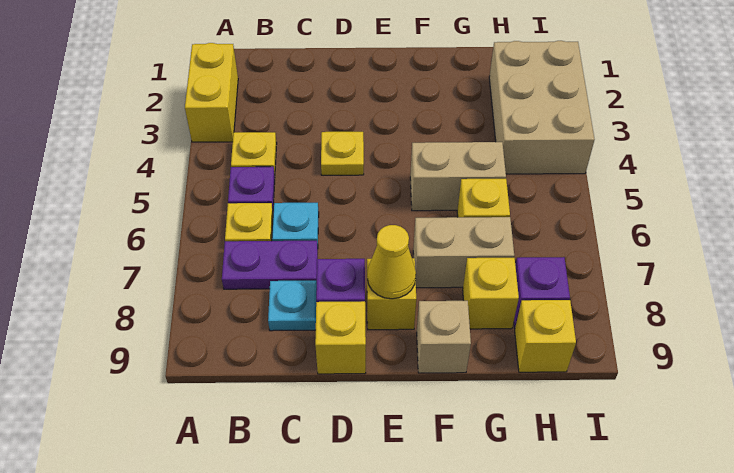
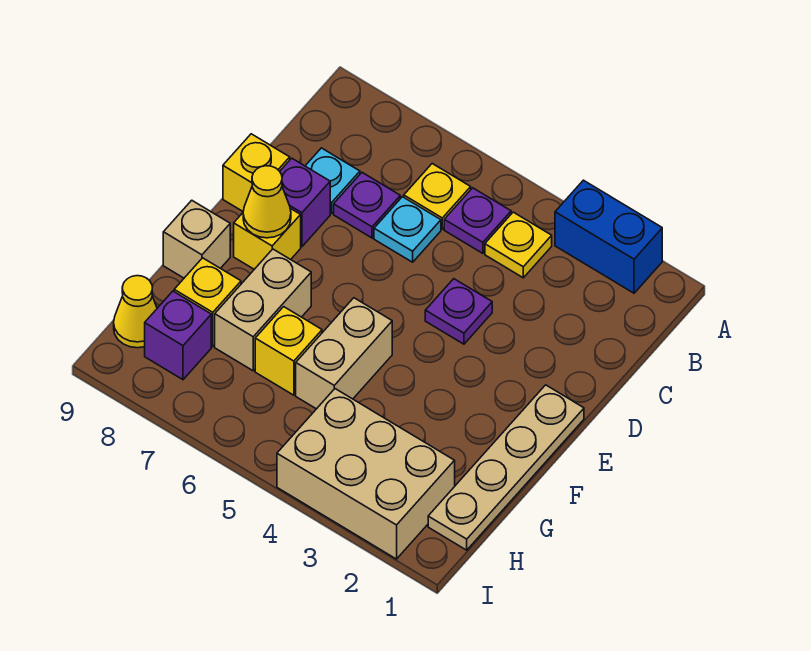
yellow 1x2 brick [185,43,238,142] -> blue 1x2 brick [555,180,662,293]
purple 1x2 plate [222,241,318,289] -> purple 1x1 plate [334,173,400,238]
yellow 1x1 plate [321,132,364,175] -> purple 1x1 plate [425,279,492,344]
none -> tan 1x4 plate [428,385,584,550]
yellow 1x1 brick [515,300,576,372] -> yellow 1x1 cone [114,276,157,348]

